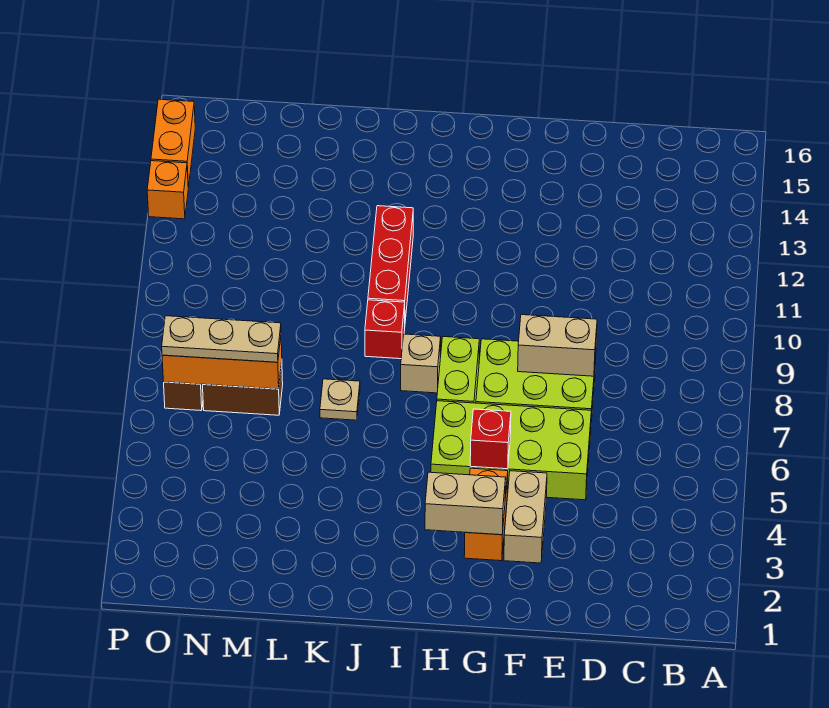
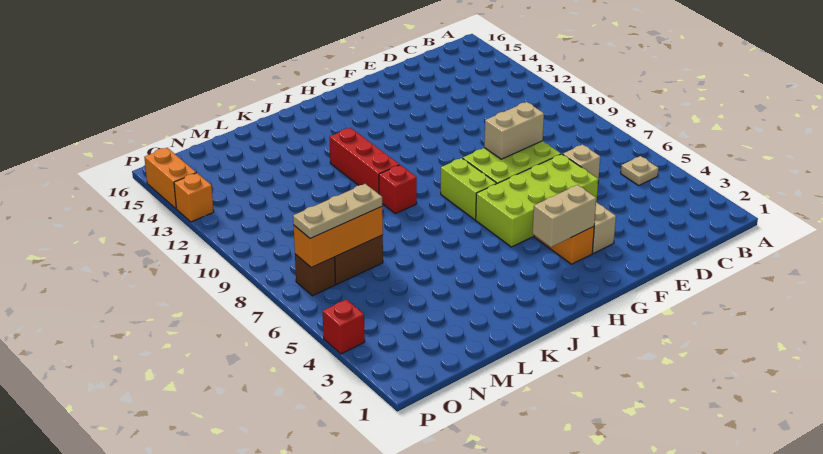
red 1x1 brick [470,409,511,469] -> red 1x1 brick moved to [323,299,365,354]
tan 1x1 brick [401,334,441,393] -> tan 1x1 brick moved to [563,145,600,182]
tan 1x1 plate [320,379,360,420] -> tan 1x1 plate moved to [621,156,659,185]

